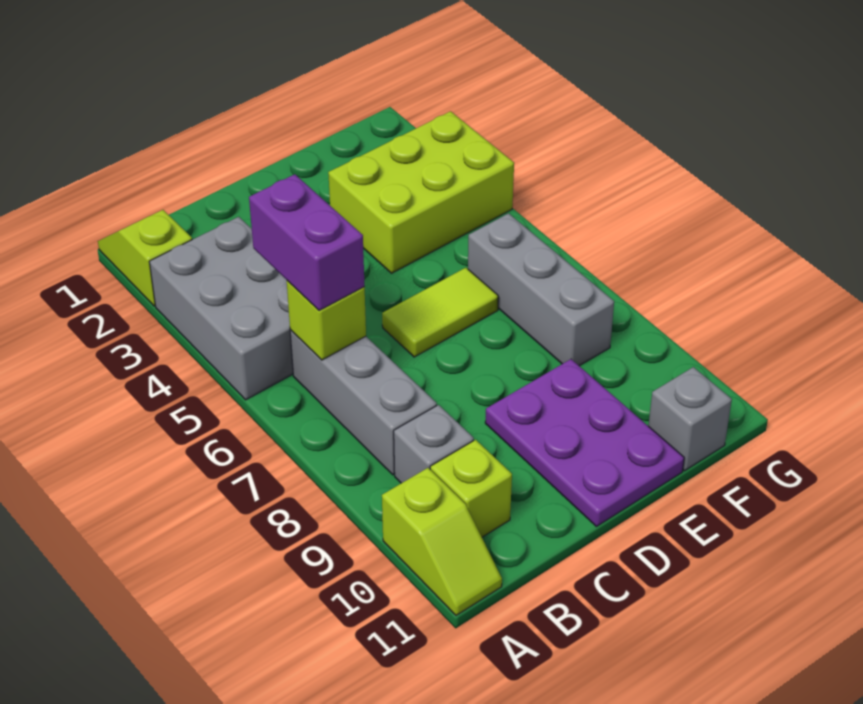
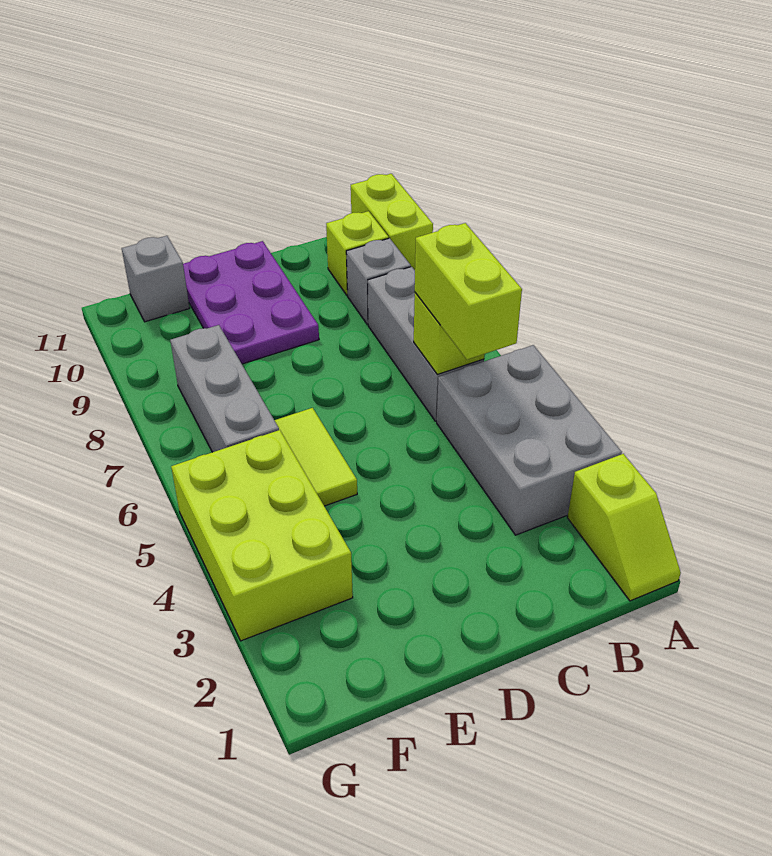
lime 1x2 slope [382,468,502,615] -> lime 1x2 brick [351,174,433,270]
purple 1x2 brick [249,174,365,311] -> lime 1x2 brick [415,223,522,360]
lime 1x2 tile [382,268,498,357] -> lime 1x2 tile turned to [275,408,357,506]
lime 2x3 brick [328,111,514,273] -> lime 2x3 brick turned to [171,430,353,641]

